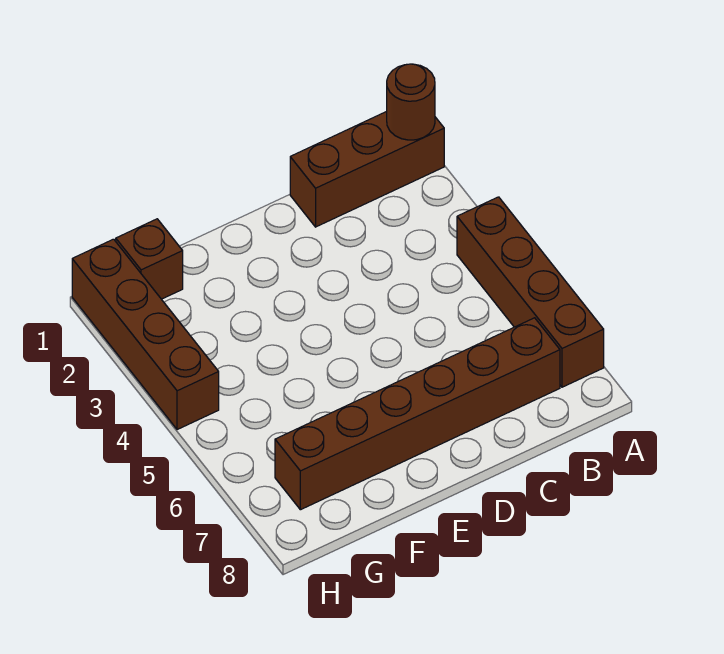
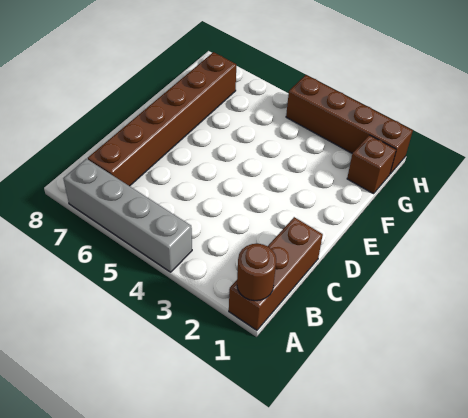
brown 1x4 brick [457,197,604,387] -> grey 1x4 brick [63,159,192,272]

